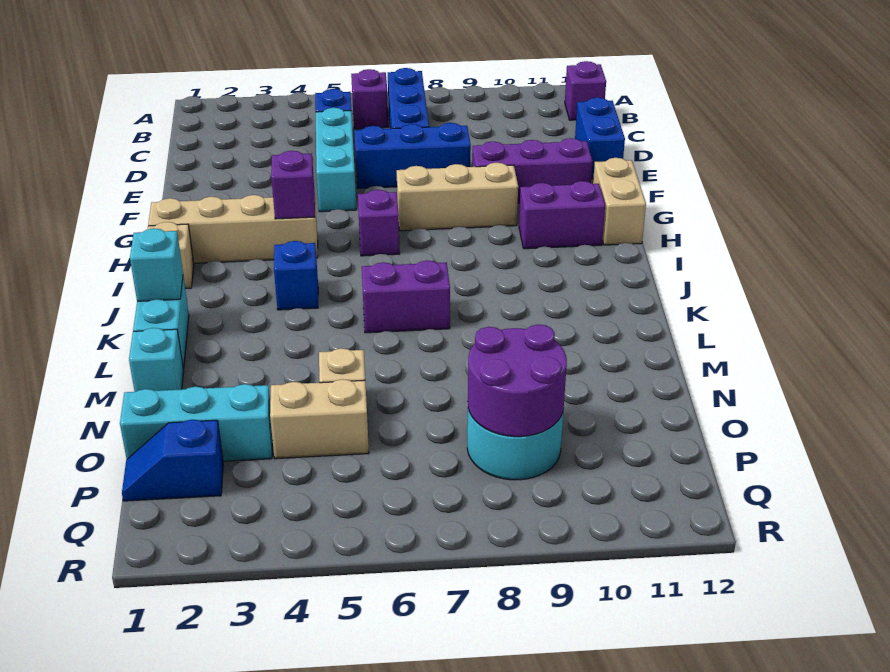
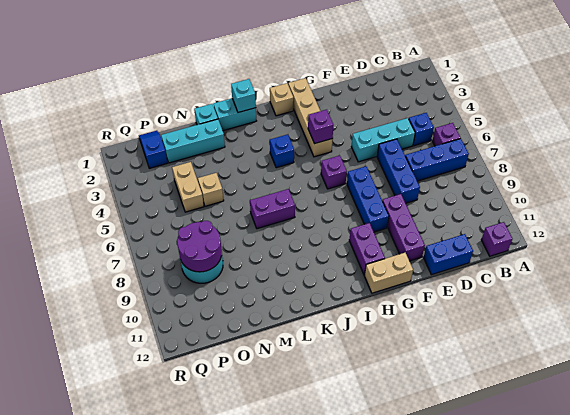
tan 1x3 brick [397,163,518,231] -> blue 1x3 brick [347,166,389,232]
purple 1x2 brick [362,260,450,333] -> purple 1x2 brick turned to [250,189,295,229]
cyan 1x3 brick [120,384,273,461] -> cyan 1x3 brick turned to [161,119,225,163]

